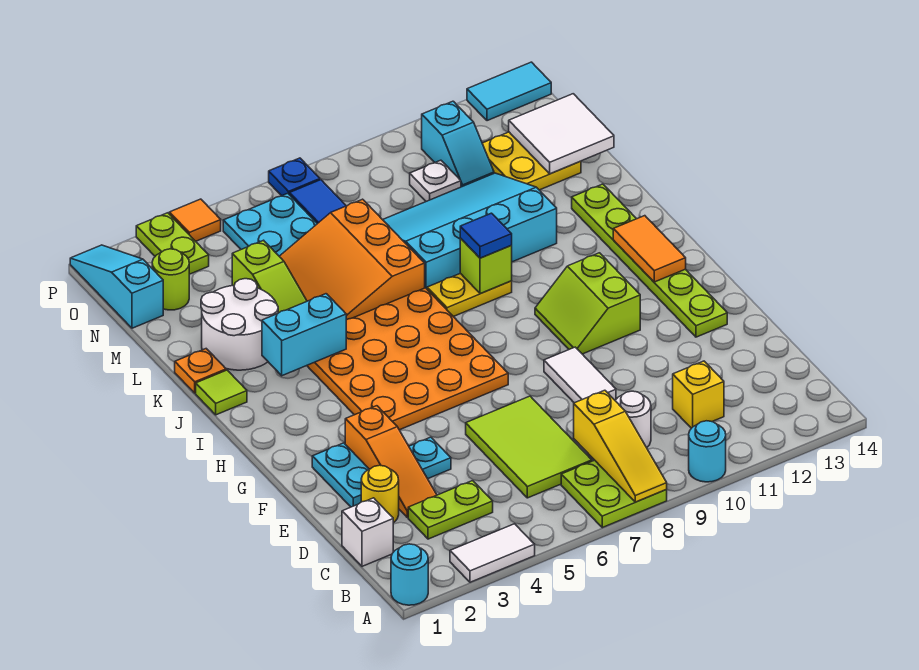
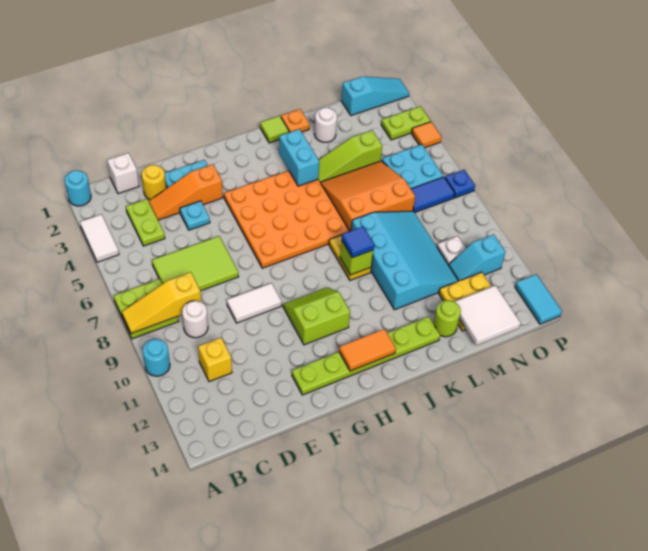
white 2x2 round brick [201,279,278,370] -> white 1x1 round brick [314,108,337,142]
lime 1x1 round brick [152,249,189,310] -> lime 1x1 round brick moved to [433,300,461,337]

